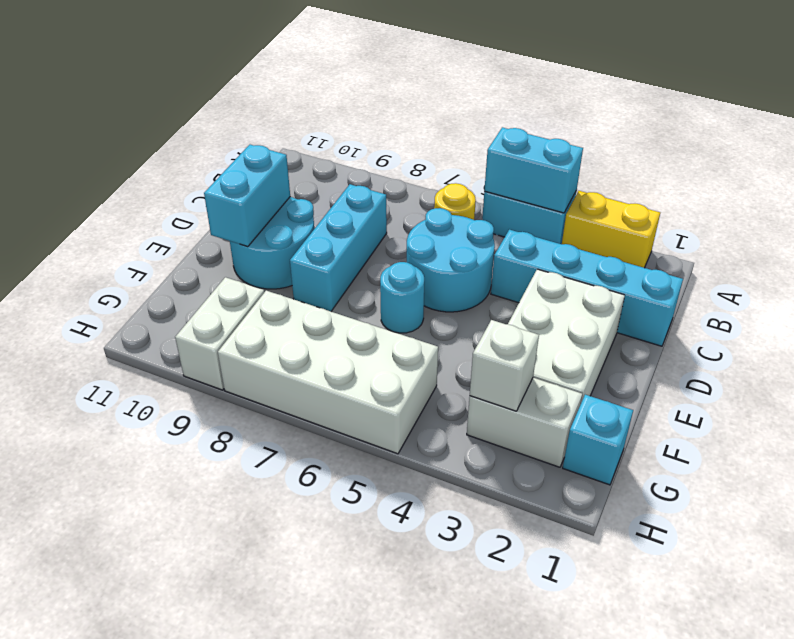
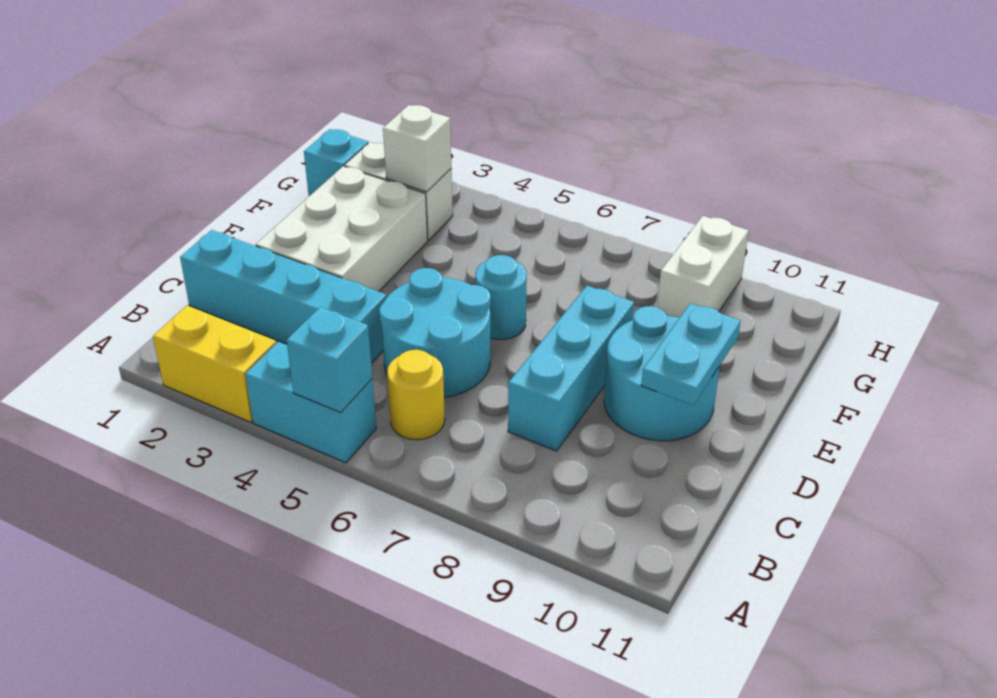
cyan 1x2 brick [484,127,583,213] -> cyan 1x1 brick [286,307,372,413]
cyan 1x2 brick [204,145,290,247] -> cyan 1x2 plate [641,303,741,405]
white 2x4 brick [218,291,438,454] -> none

